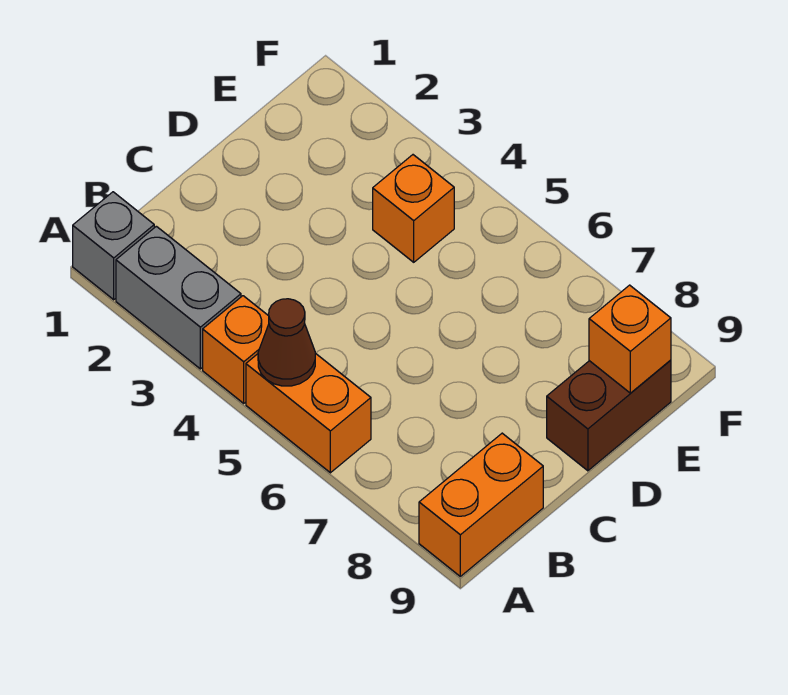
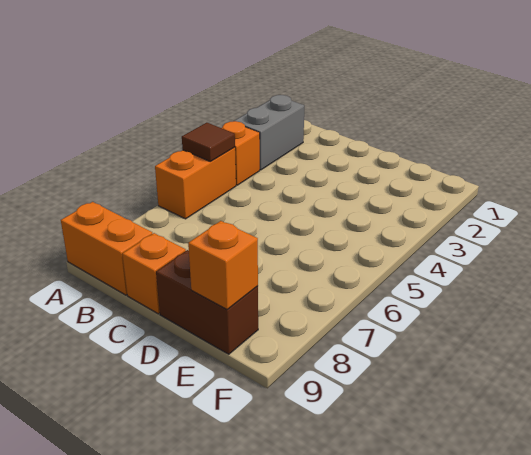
grey 1x1 brick [73,192,154,300] -> none
brown 1x1 cone [258,299,315,386] -> brown 1x1 tile [182,123,235,161]
orange 1x1 brick [373,155,454,262] -> orange 1x1 brick moved to [122,233,186,314]

